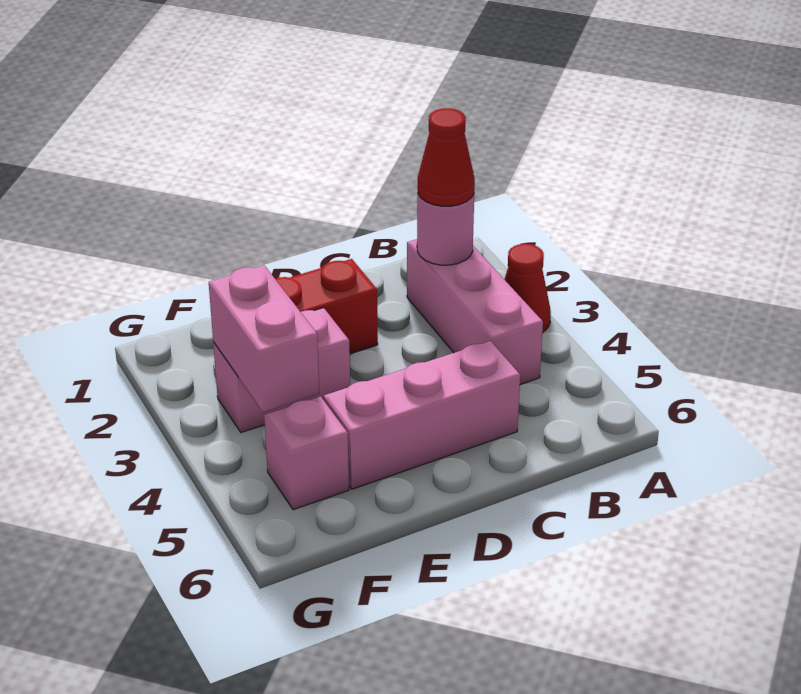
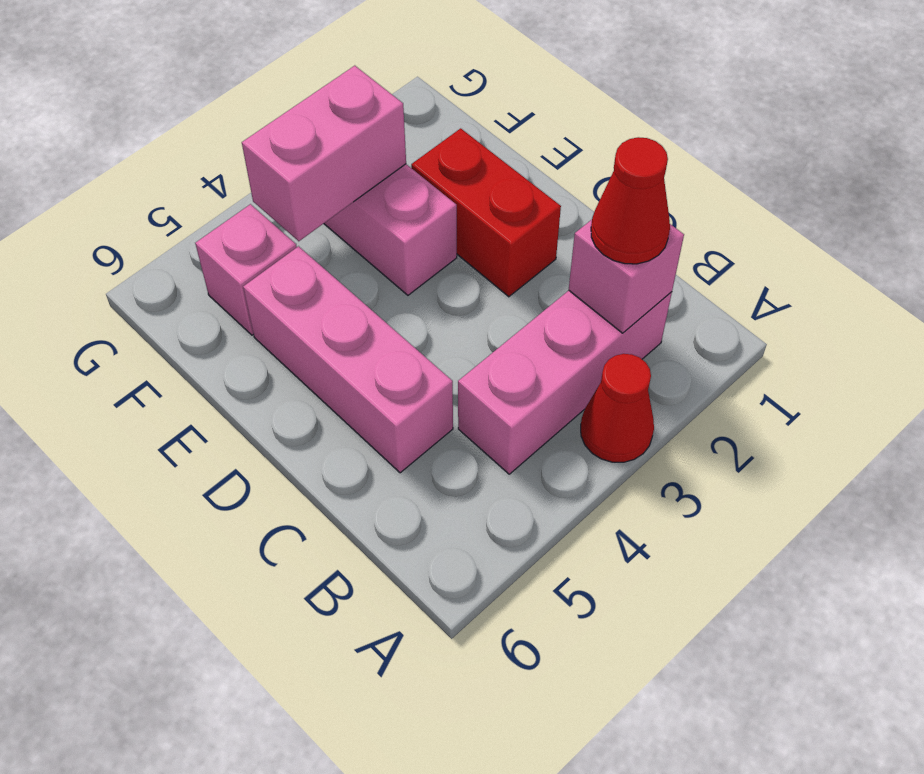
pink 1x1 round brick [417,192,474,265] -> pink 1x1 brick [569,220,684,333]

